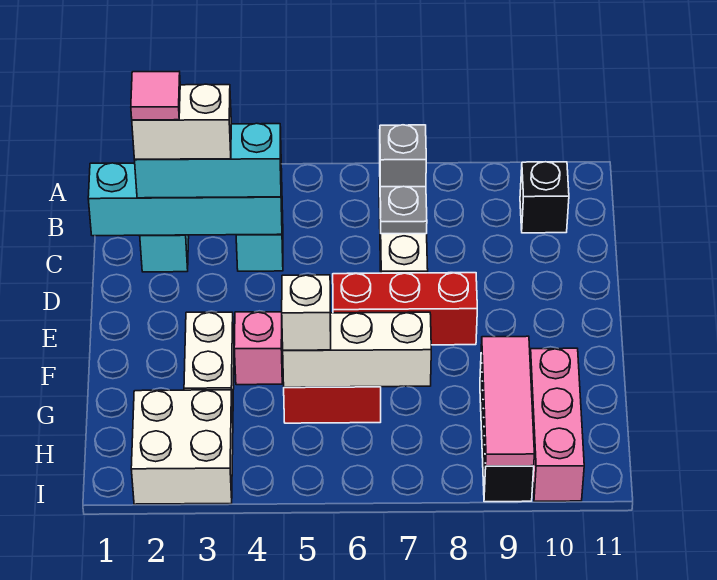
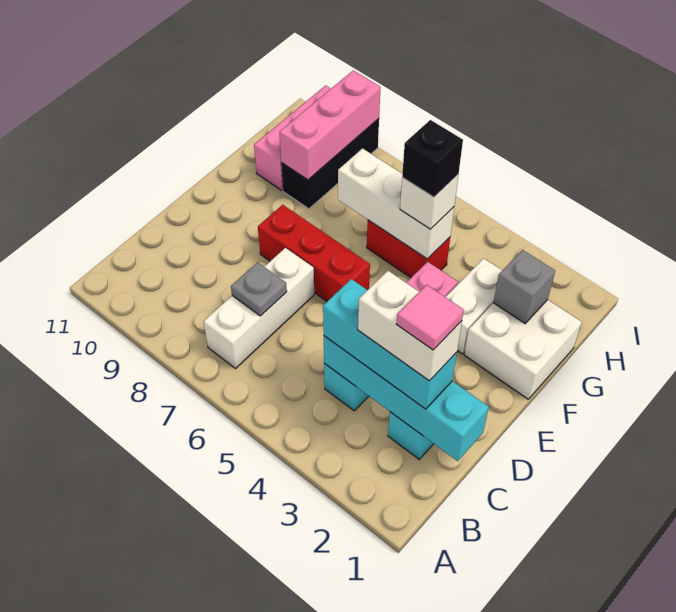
grey 1x1 brick [380,125,426,187] -> grey 1x1 brick moved to [493,250,555,324]
black 1x1 brick [520,162,569,233] -> black 1x1 brick moved to [402,120,463,197]
pink 1x3 tile [481,336,534,466] -> pink 1x3 brick [280,70,380,180]
white 2x2 brick [131,390,233,504] -> white 2x2 brick moved to [464,300,582,399]

